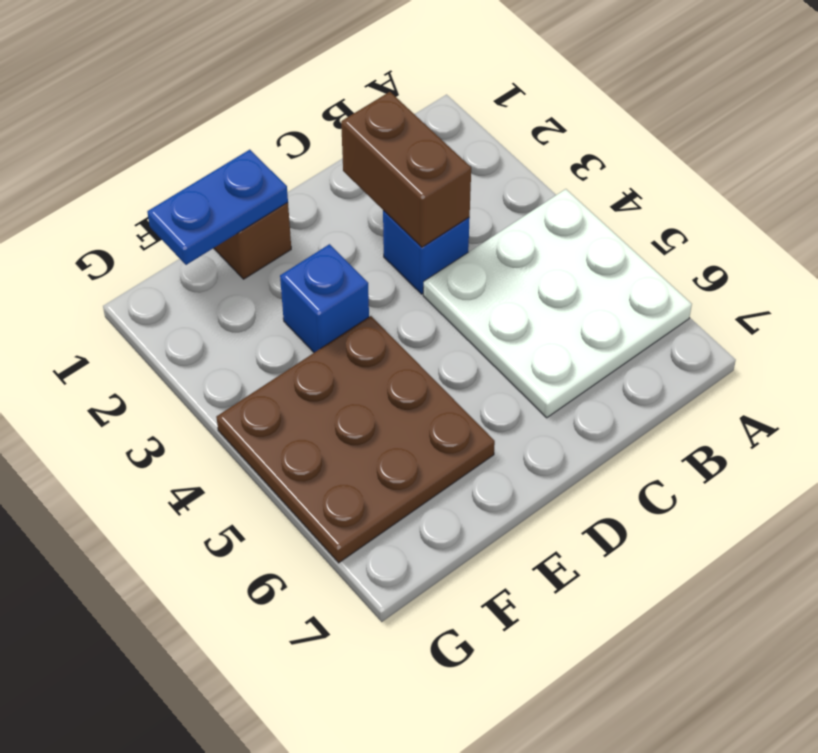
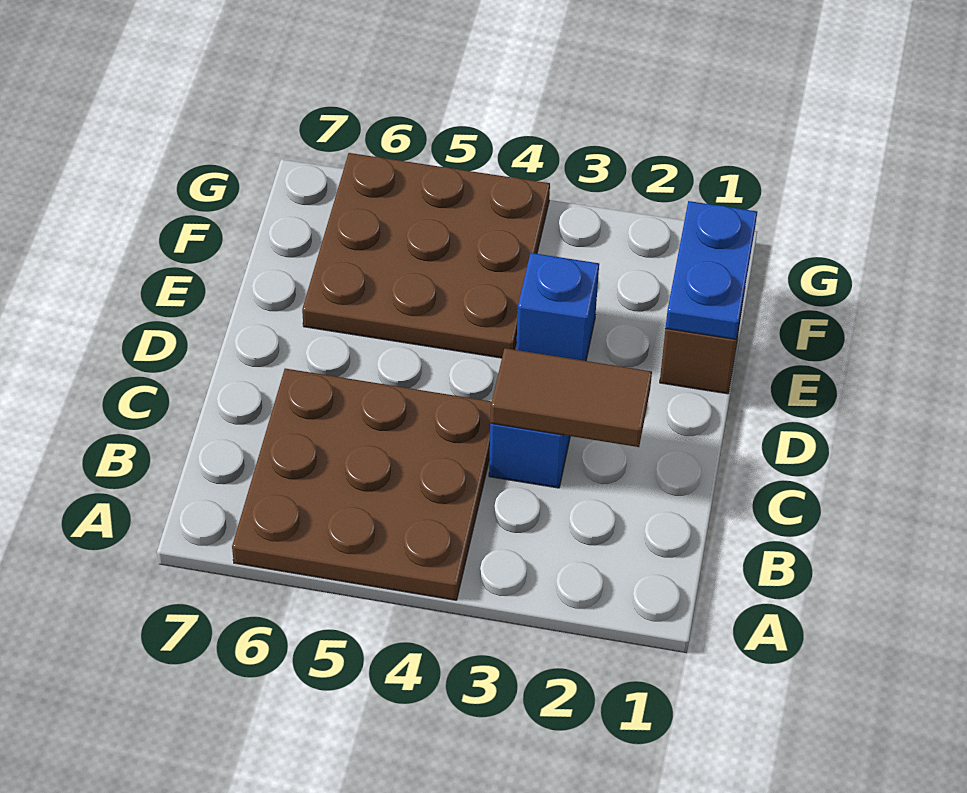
white 3x3 plate [423,189,692,418] -> brown 3x3 plate [232,369,492,600]
brown 1x2 brick [341,92,471,247] -> brown 1x2 tile [490,348,652,447]

